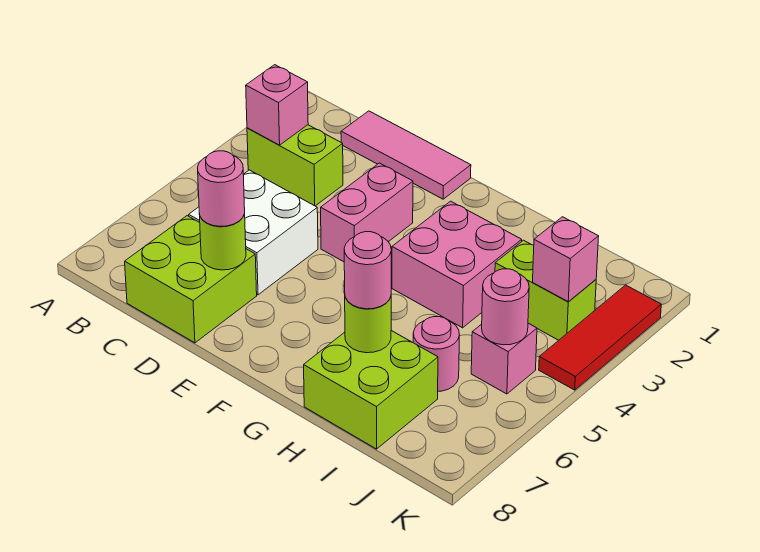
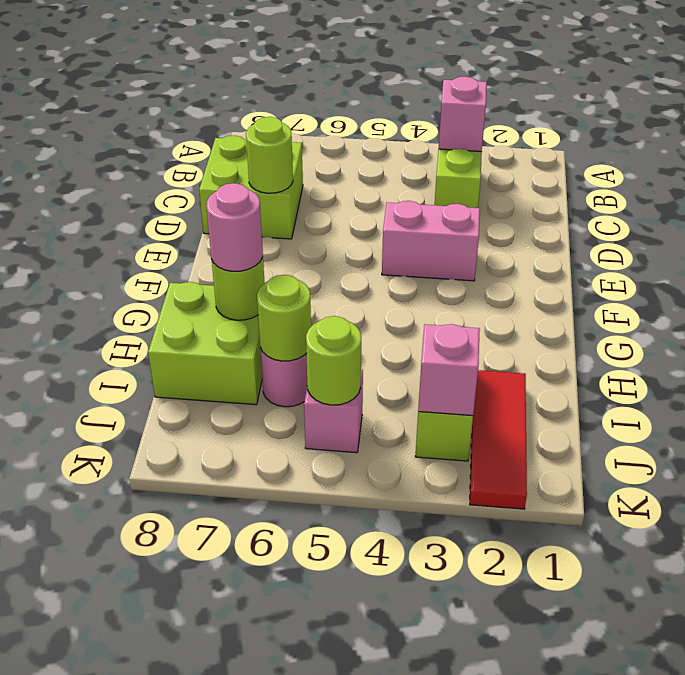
pink 1x3 tile [341,111,471,199] -> none
white 2x2 brick [189,170,318,295] -> none
pink 1x1 round brick [198,151,245,226] -> none
pink 2x2 brick [392,201,522,328] -> none
none -> lime 1x1 round brick [257,275,311,361]
pink 1x1 round brick [482,269,529,345] -> lime 1x1 round brick [306,316,361,405]
red 1x3 tile [539,285,661,390] -> red 1x3 tile turned to [470,370,527,509]

